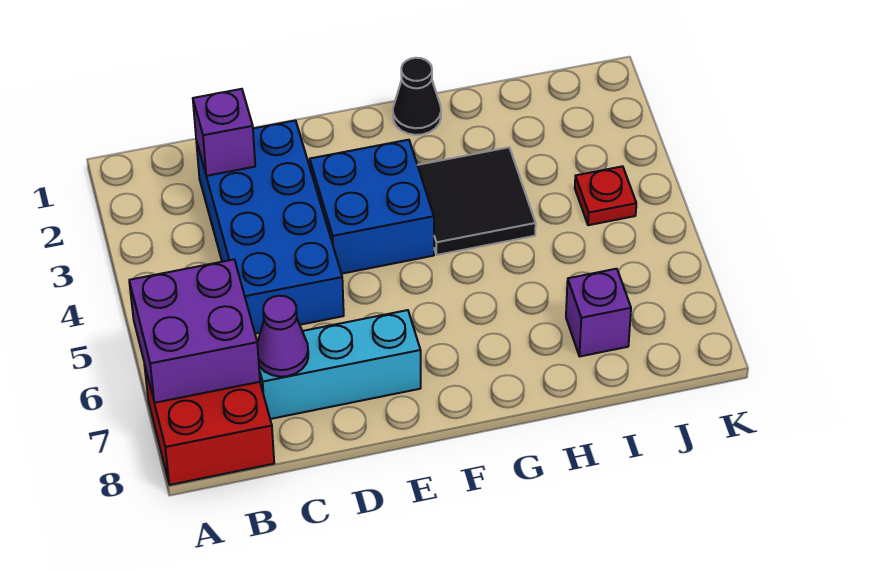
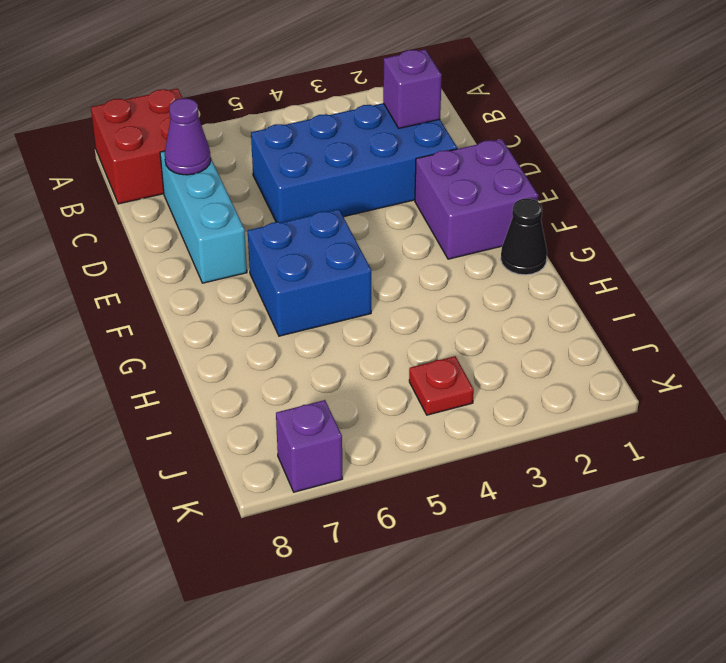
purple 2x2 brick [129,260,260,403] -> purple 2x2 brick moved to [415,139,538,259]
blue 2x2 brick [310,140,434,274] -> blue 2x2 brick moved to [248,209,371,336]
black 2x2 tile [418,147,536,255] -> none
purple 1x1 brick [566,269,631,356] -> purple 1x1 brick moved to [276,400,343,492]

